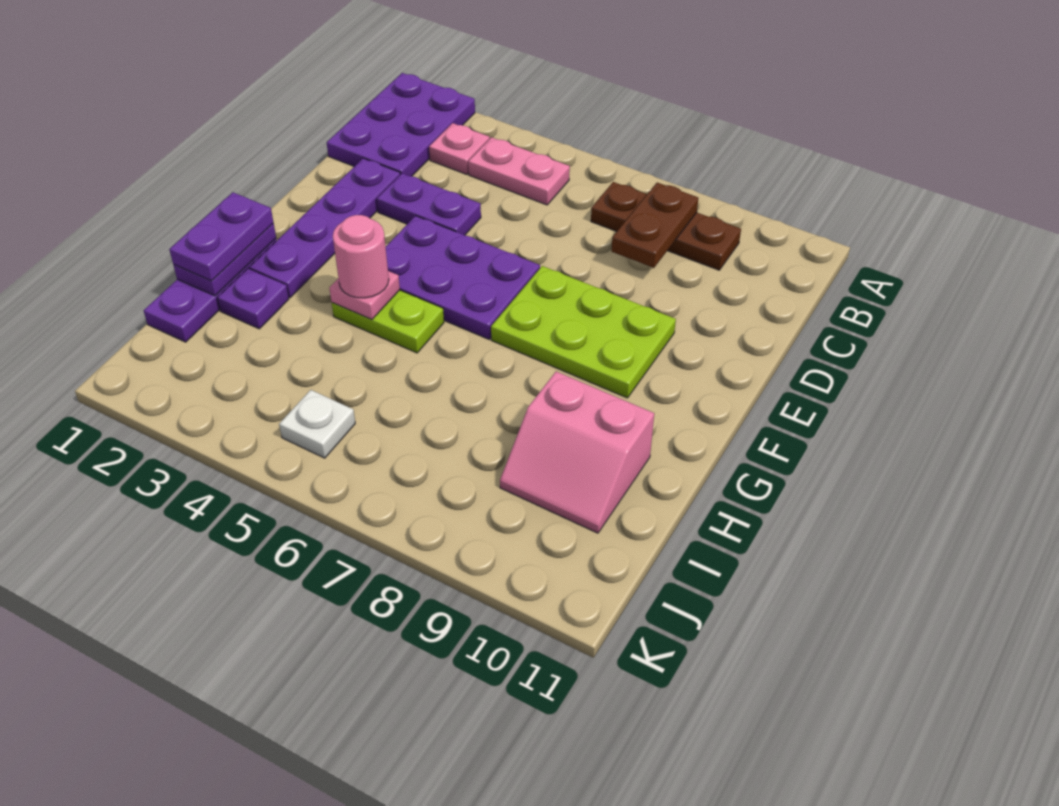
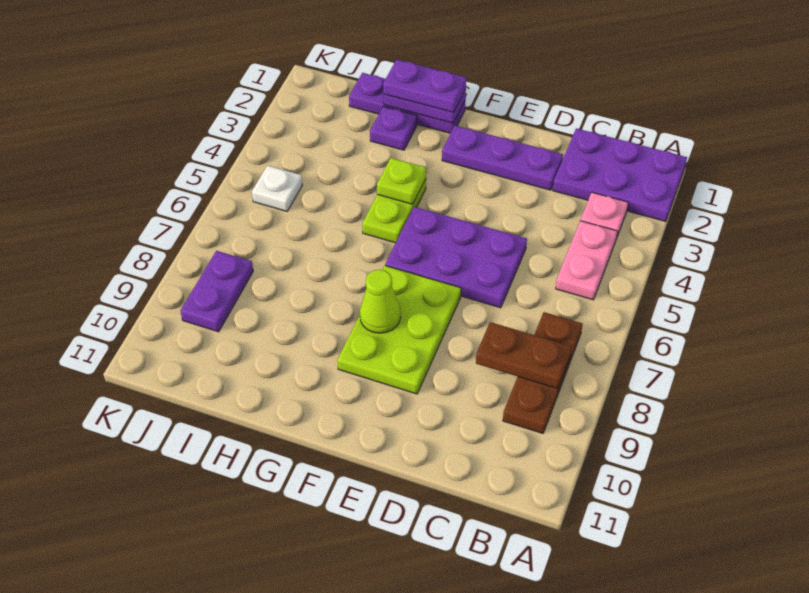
purple 1x4 plate [249,158,400,298] -> purple 1x3 plate [442,126,563,190]
purple 1x2 plate [377,173,481,235] -> purple 1x2 plate moved to [180,251,253,332]
purple 2x3 plate [386,216,540,339] -> purple 2x3 plate turned to [385,207,527,308]
none -> lime 1x1 cone [360,270,401,333]
pink 1x1 plate [329,271,400,319] -> lime 1x1 plate [377,158,426,204]
pink 1x1 round brick [333,215,389,298] -> none
pink 2x2 slope [500,372,654,533] -> none

